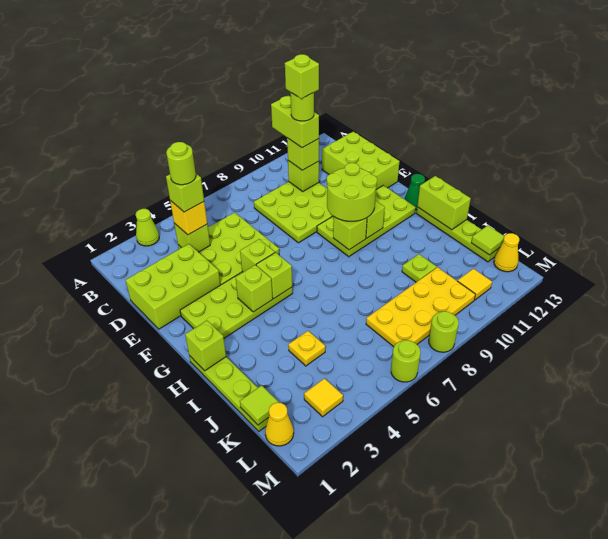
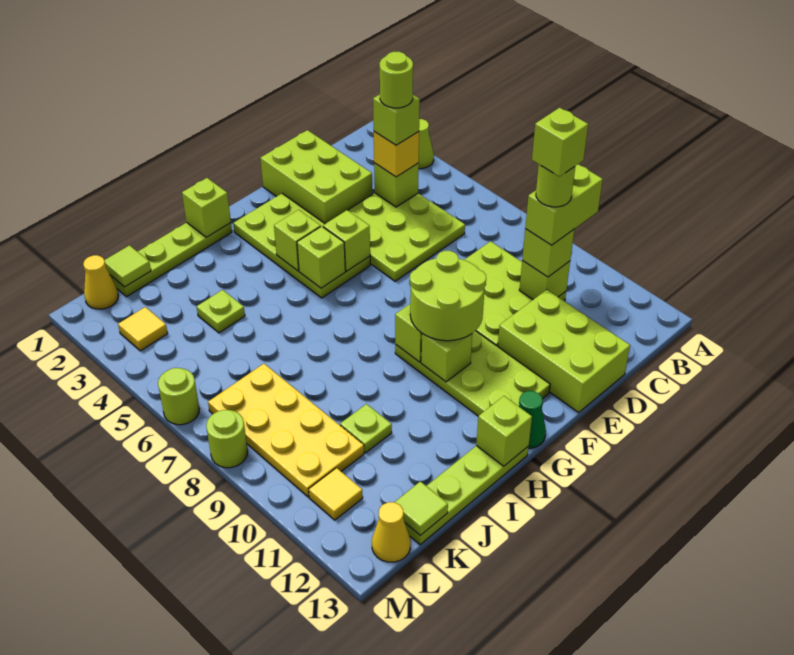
lime 2x3 brick [322,132,400,189] -> lime 2x3 brick turned to [498,290,630,413]
lime 1x2 brick [417,176,471,230] -> lime 1x1 brick [476,396,532,466]
yellow 1x1 plate [288,331,325,366] -> lime 1x1 plate [197,290,245,333]

